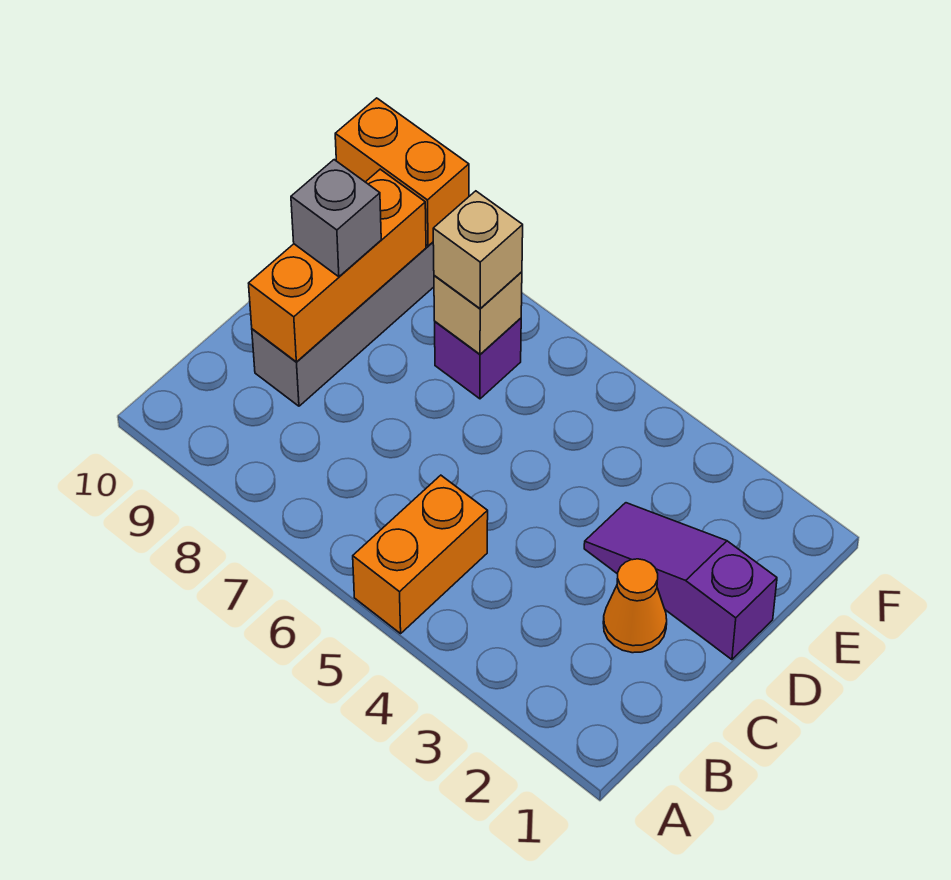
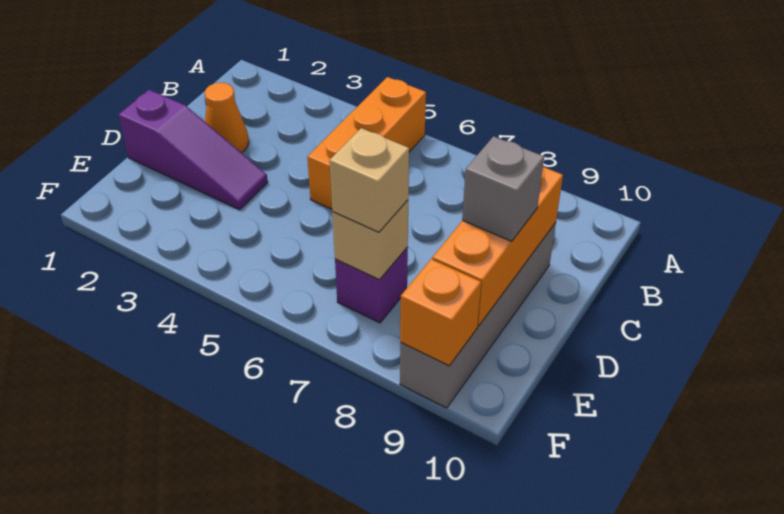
orange 1x2 brick [353,475,488,634] -> orange 1x3 brick [307,77,426,209]
orange 1x2 brick [335,98,469,246] -> orange 1x1 brick [400,259,481,366]

